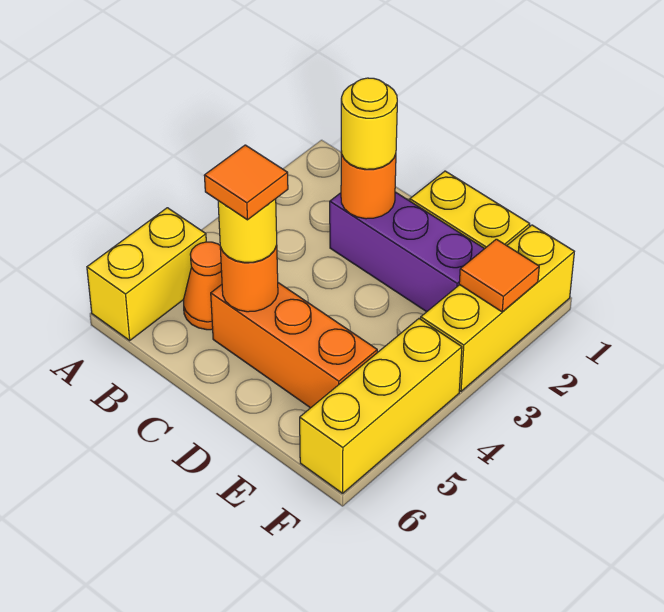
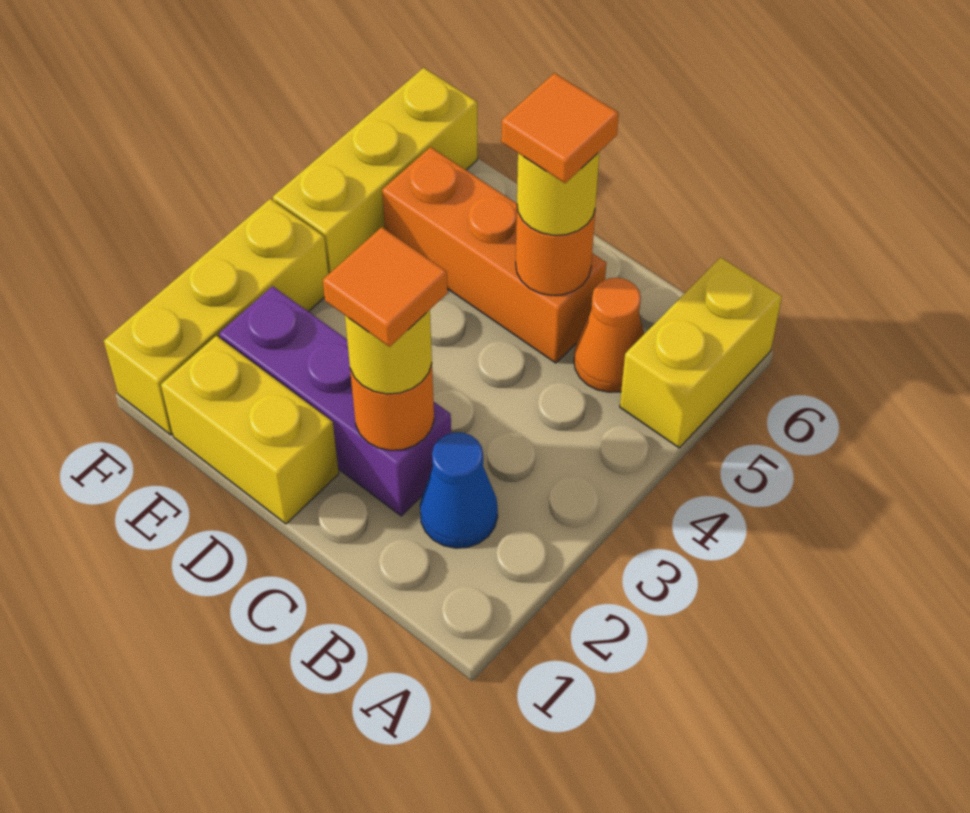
none -> blue 1x1 cone [420,433,498,548]
orange 1x1 tile [459,239,539,312] -> orange 1x1 tile moved to [323,227,448,347]

